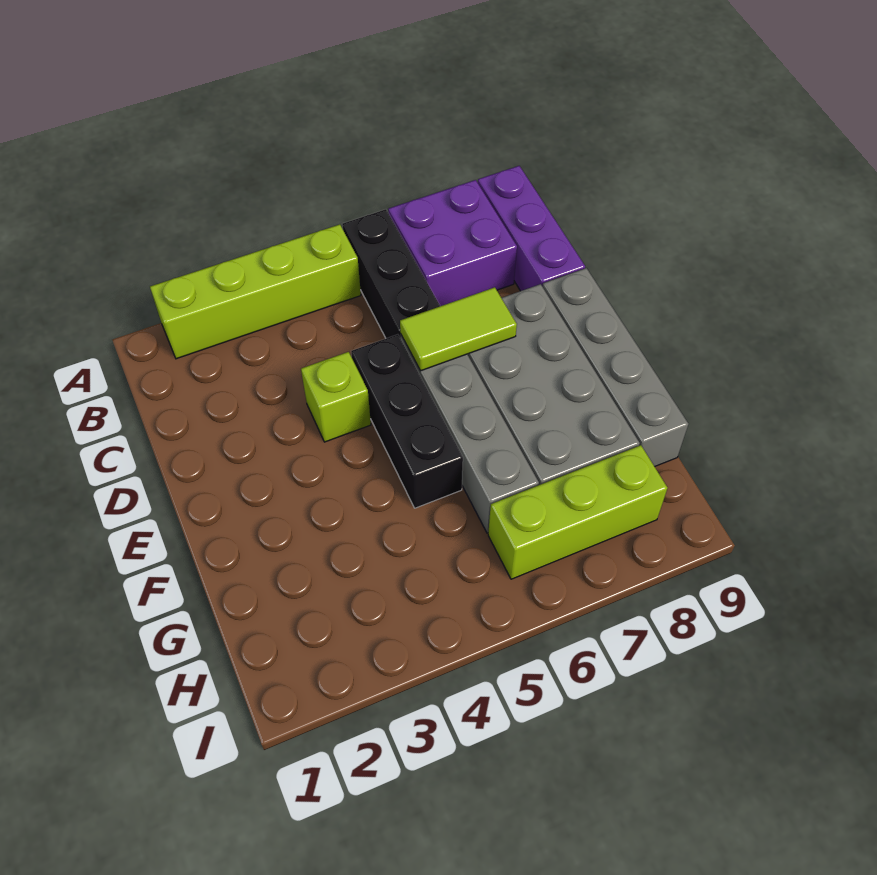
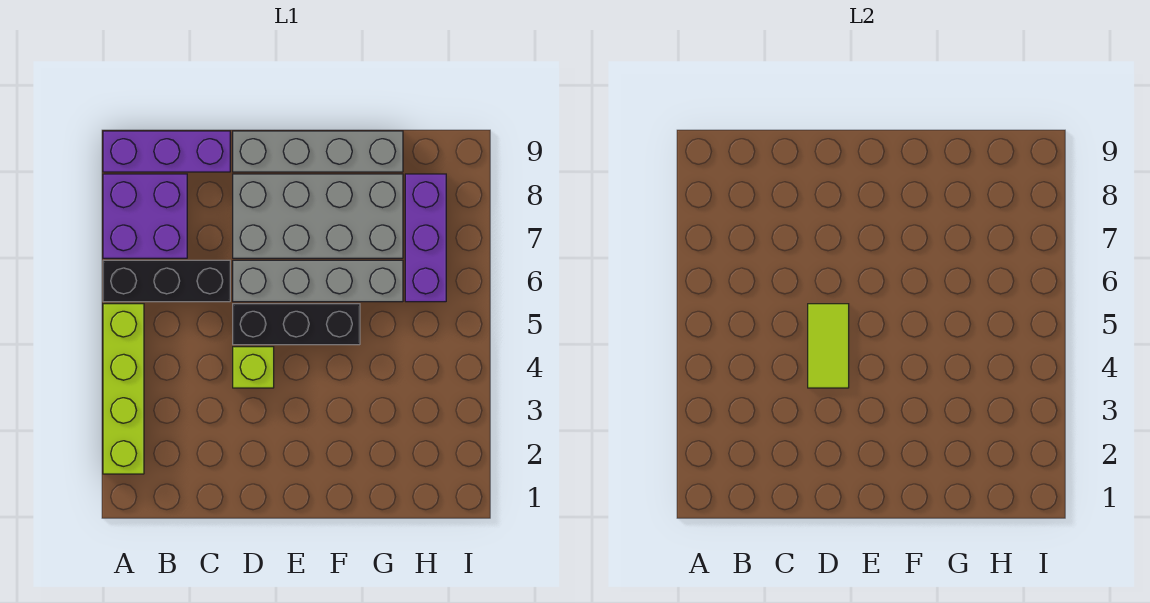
lime 1x2 tile [400,287,517,371] -> lime 1x2 tile moved to [808,304,849,388]
lime 1x3 brick [488,445,668,579] -> purple 1x3 brick [405,174,446,302]

